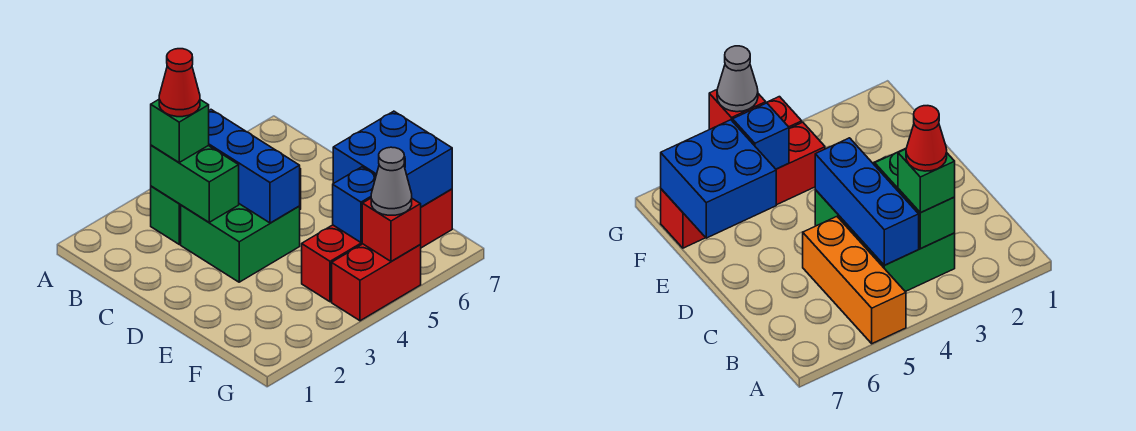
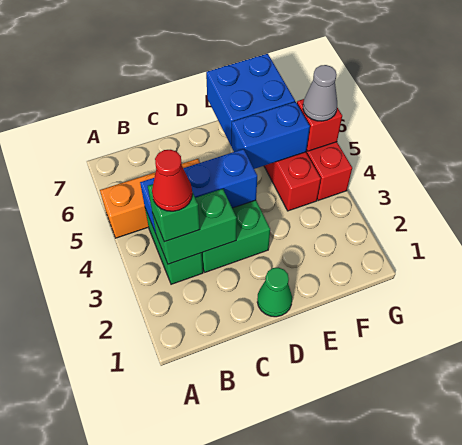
none -> green 1x1 cone [257,268,292,317]
blue 1x1 brick [333,167,376,242] -> blue 1x2 brick [232,102,310,169]

